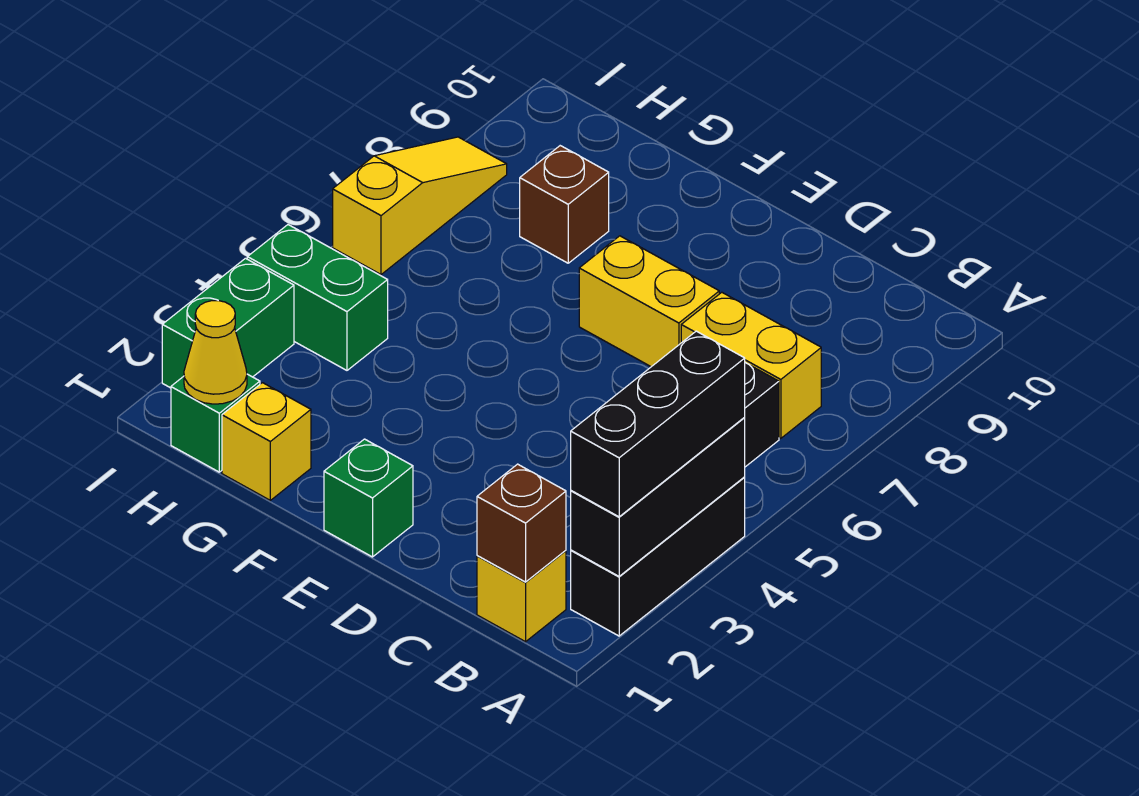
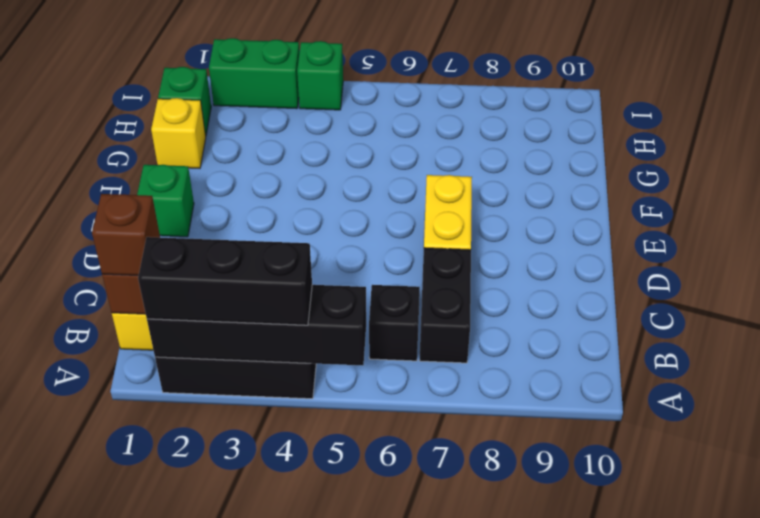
black 1x3 brick [571,417,745,576] -> black 1x4 brick [147,285,366,365]
yellow 1x2 brick [681,292,821,438] -> black 1x2 brick [419,248,471,363]
brown 1x1 brick [520,146,609,263] -> brown 1x1 brick moved to [92,194,160,276]
yellow 1x1 cone [184,301,247,404] -> none
green 1x2 brick [247,225,388,370] -> green 1x1 brick [297,41,343,110]
yellow 1x3 slope [333,137,507,275] -> none

